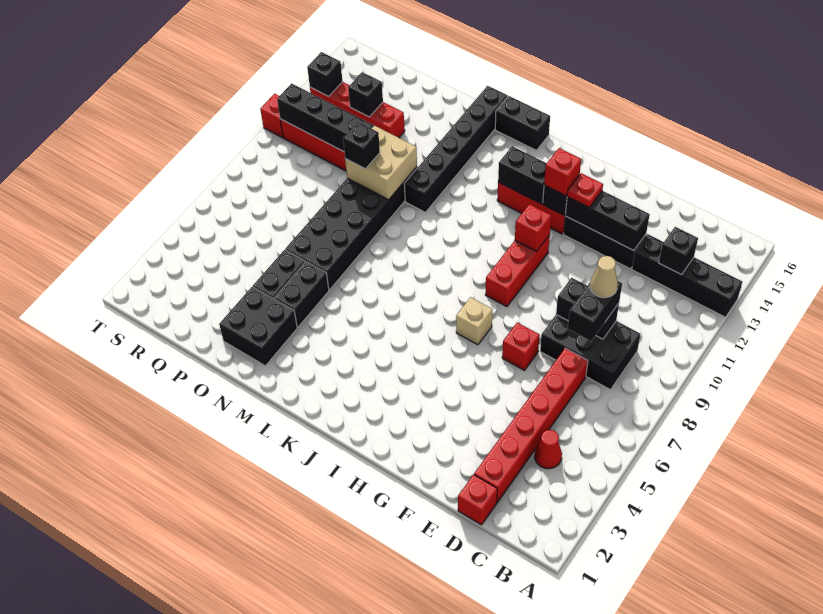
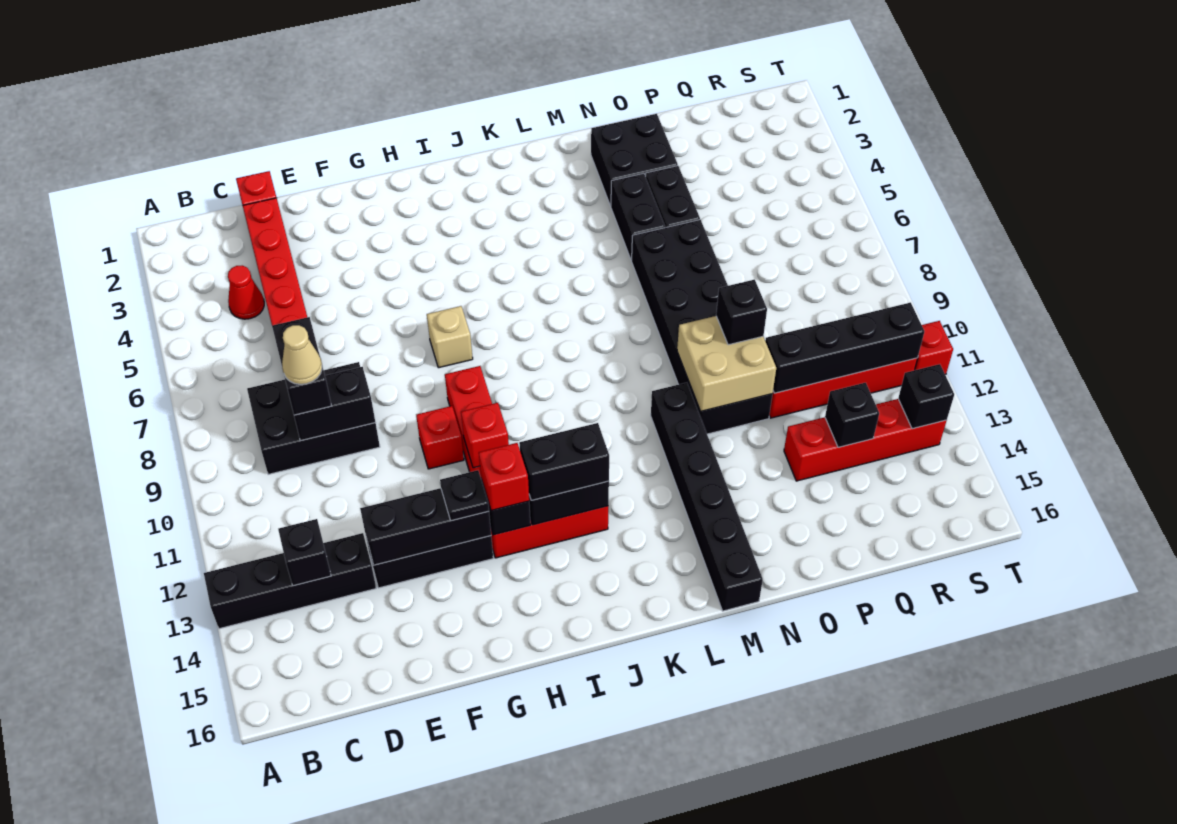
red 1x1 brick [502,323,540,370] -> red 1x1 brick moved to [416,406,464,469]
red 1x1 plate [567,173,603,207] -> black 1x1 plate [440,470,489,521]
black 1x2 brick [495,96,550,150] -> black 1x2 brick moved to [519,423,609,500]

